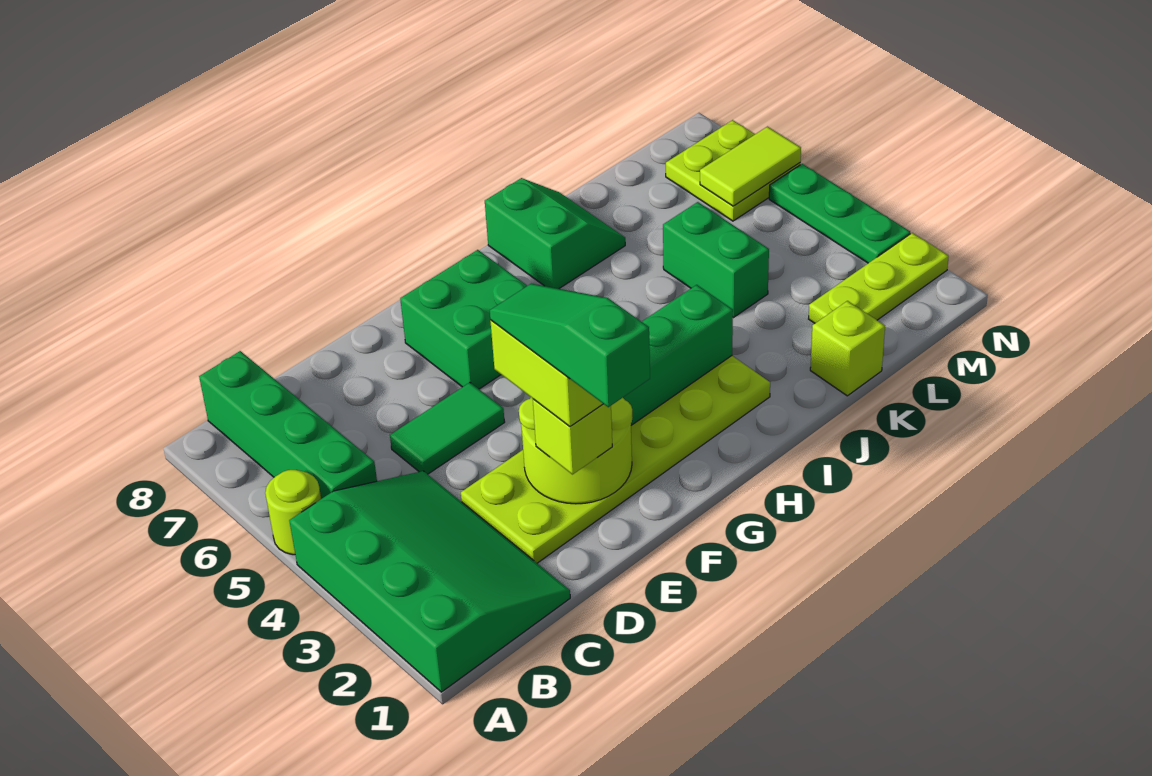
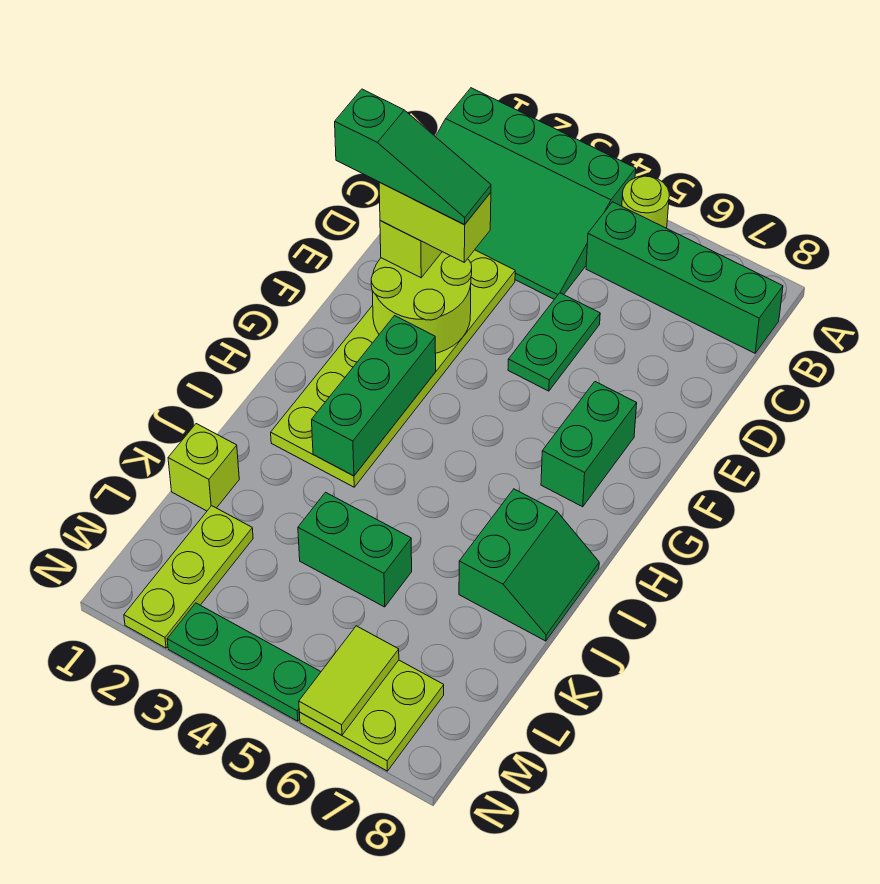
green 1x2 tile [390,383,505,474] -> green 1x2 plate [508,293,600,391]
green 2x2 brick [400,250,527,389] -> green 1x2 brick [541,382,637,507]
green 2x2 slope [485,178,625,289] -> green 2x2 slope turned to [459,489,599,641]

